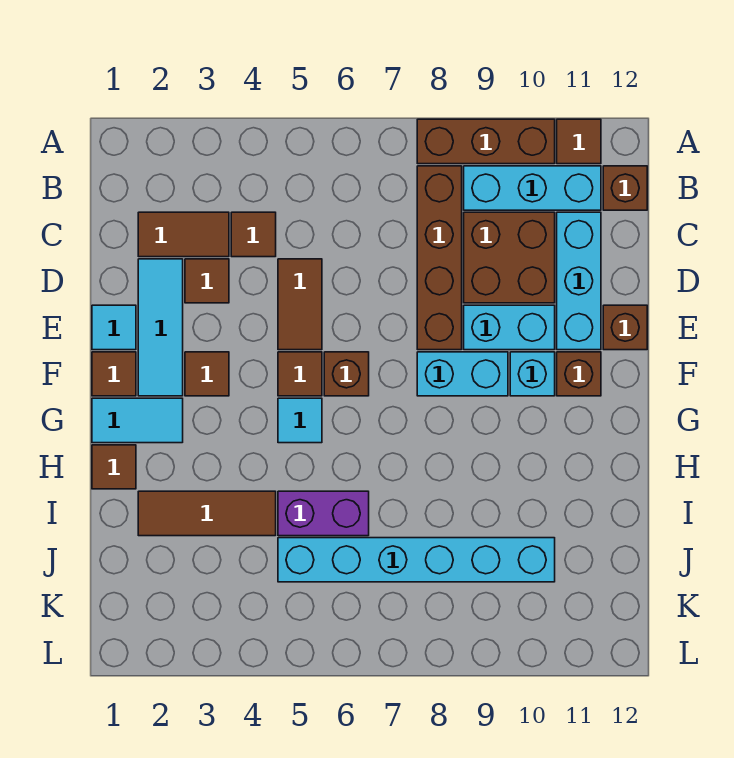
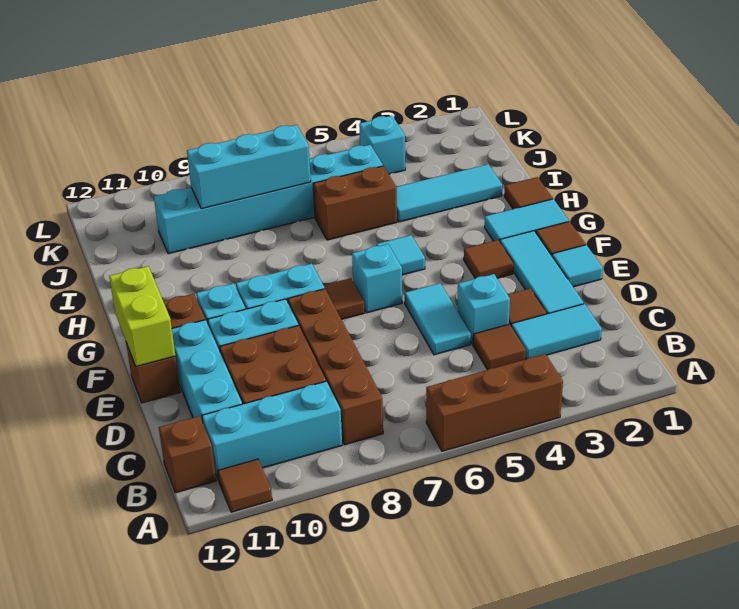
brown 1x3 brick [417,119,555,164] -> brown 1x3 brick moved to [426,354,563,451]
brown 1x2 tile [138,212,229,257] -> cyan 1x2 tile [511,304,602,359]
none -> cyan 1x1 brick [457,274,510,344]
brown 1x2 tile [278,259,322,350] -> cyan 1x2 tile [405,283,471,355]
none -> lime 1x2 brick [109,266,175,366]
brown 1x1 tile [278,352,322,396] -> brown 1x1 tile moved to [323,278,365,319]
brown 1x1 brick [324,352,369,396] -> cyan 1x1 brick [352,244,402,313]
brown 1x3 tile [138,491,276,536] -> cyan 1x3 tile [397,164,502,222]
purple 1x2 brick [278,491,369,536] -> brown 1x2 brick [313,166,397,240]
none -> cyan 1x3 brick [187,125,311,209]
none -> cyan 1x1 brick [359,116,405,174]

